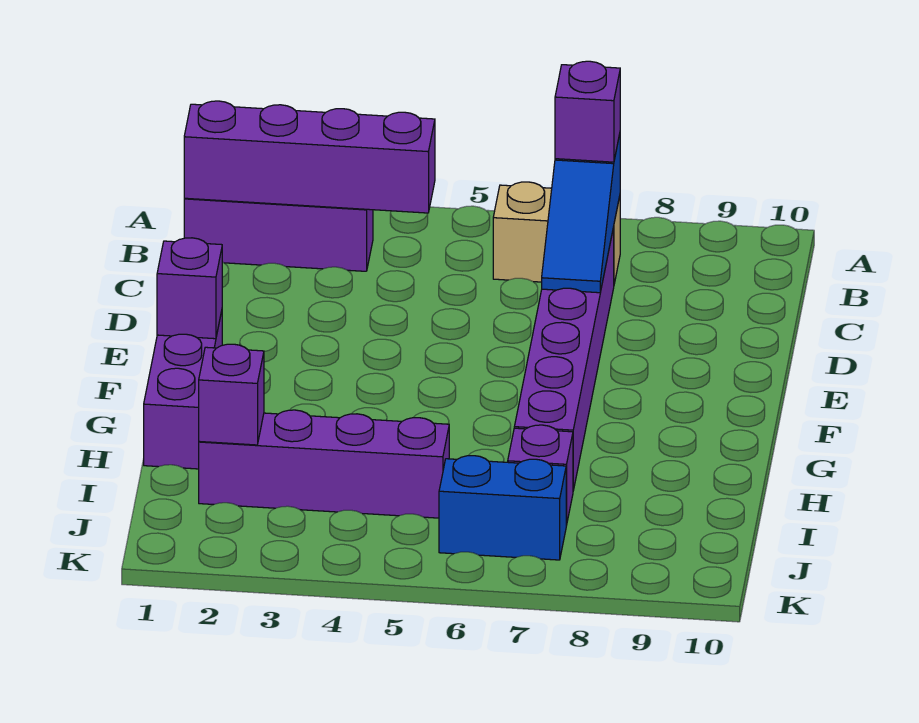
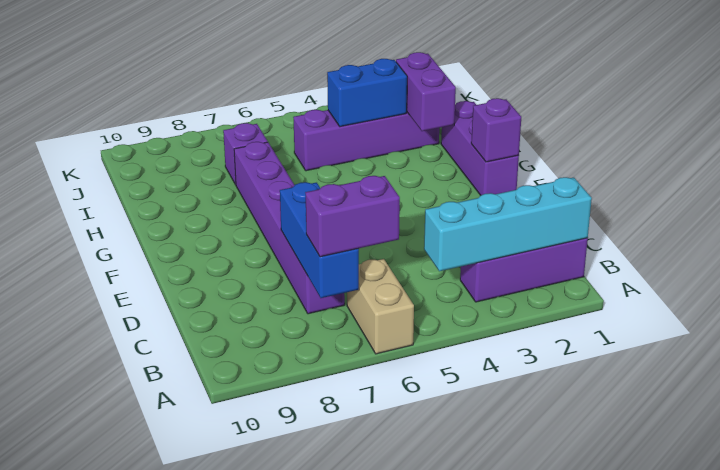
purple 1x4 brick [184,101,435,213] -> cyan 1x4 brick [424,177,592,271]
tan 1x2 brick [493,182,620,284] -> tan 1x2 brick turned to [347,259,414,354]
blue 1x3 slope [542,134,620,293] -> blue 1x3 brick [280,182,359,298]
purple 1x1 brick [555,61,620,162] -> purple 1x2 brick [305,176,400,257]
purple 1x1 brick [199,344,264,445] -> purple 1x2 brick [396,52,456,131]
blue 1x2 brick [439,456,566,560] -> blue 1x2 brick moved to [327,59,407,127]

